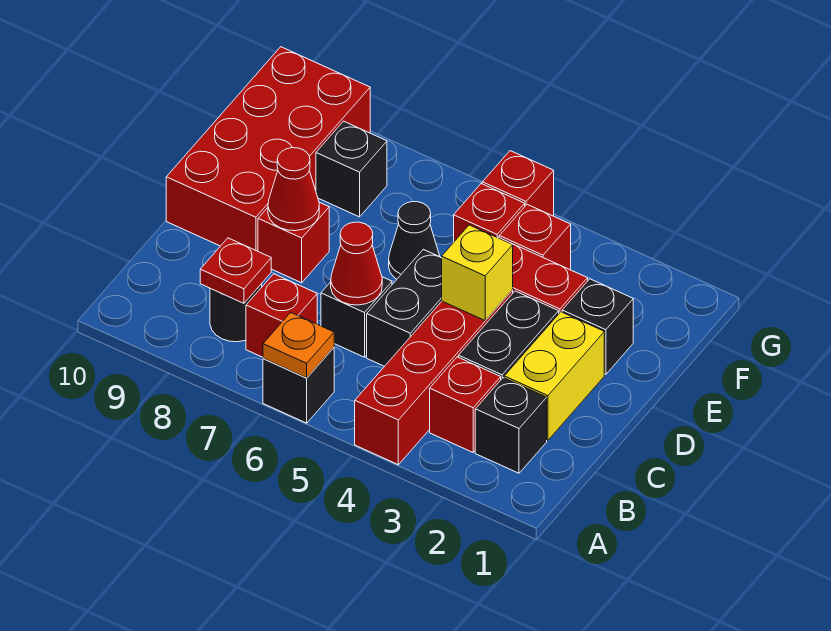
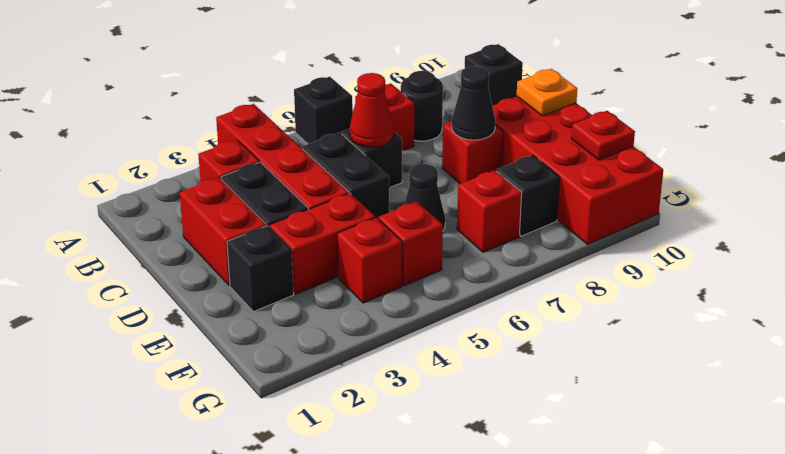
orange 1x1 plate [263,313,334,378] -> orange 1x1 plate moved to [517,69,577,116]
black 1x1 brick [475,378,547,473] -> black 1x1 brick moved to [465,44,523,106]
red 1x1 plate [200,238,271,303] -> red 1x1 plate moved to [571,111,635,160]
yellow 1x2 brick [504,312,604,440] -> red 1x2 brick [180,177,266,285]
yellow 1x1 brick [442,225,513,320] -> none
red 1x1 cone [268,148,319,231] -> black 1x1 cone [452,66,495,140]
red 1x1 brick [482,151,554,216] -> red 1x1 brick moved to [457,170,522,252]

